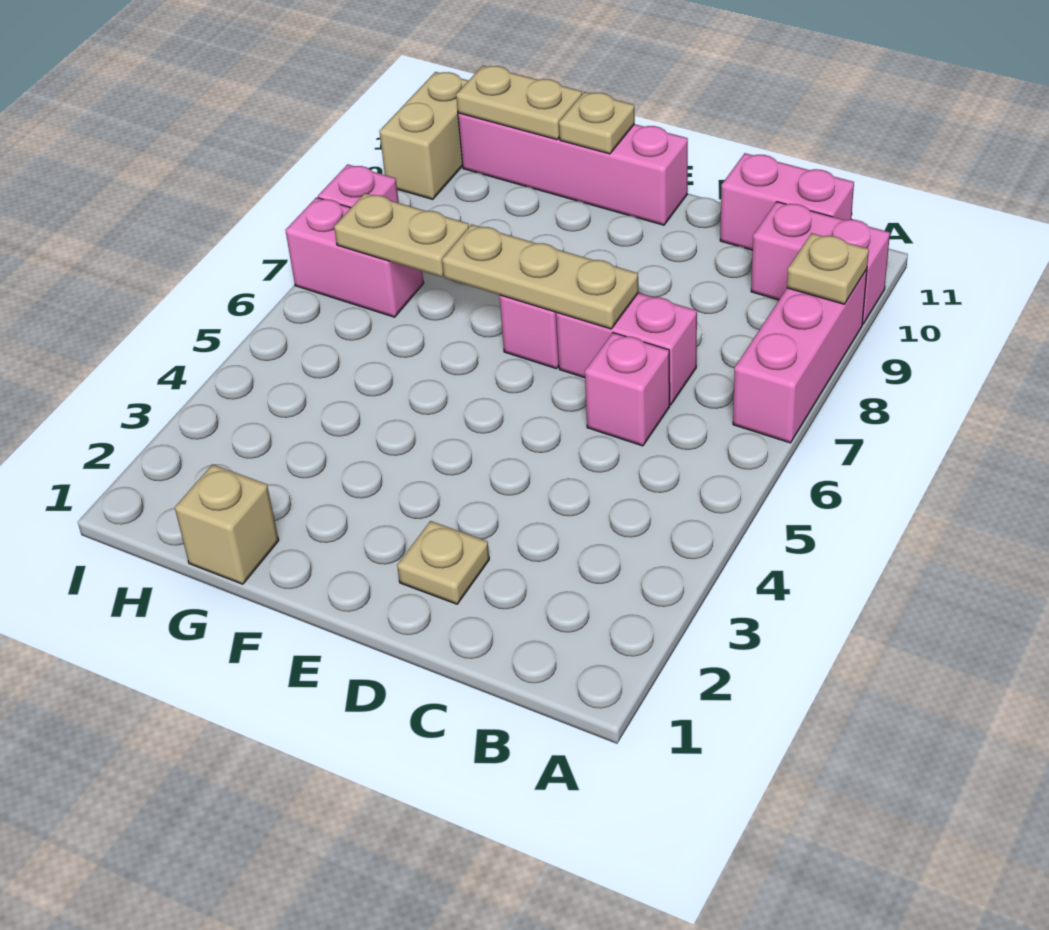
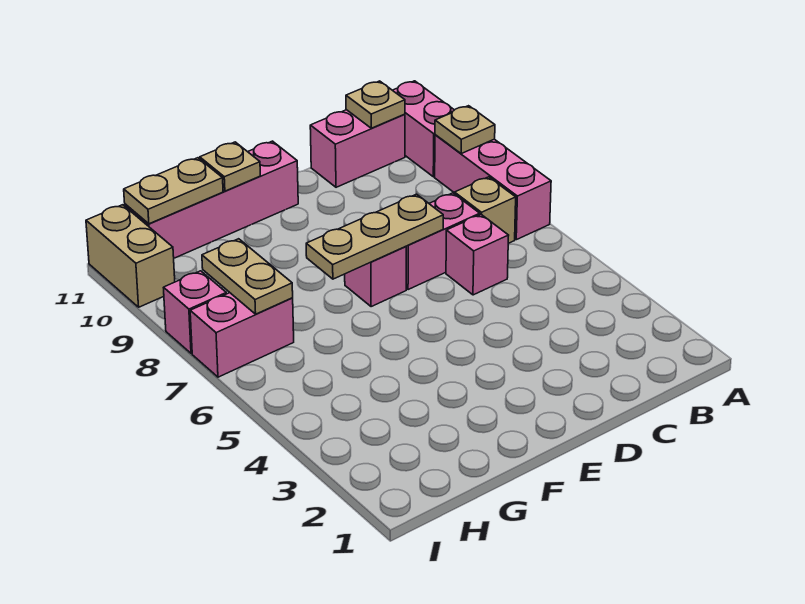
pink 1x2 brick [751,202,890,324] -> pink 1x2 brick turned to [393,81,454,177]
tan 1x1 plate [397,521,489,604] -> tan 1x1 plate moved to [346,81,405,128]
tan 1x1 brick [175,464,279,584] -> tan 1x1 brick moved to [455,177,516,243]
tan 1x2 plate [334,193,469,277] -> tan 1x2 plate turned to [202,239,293,314]

